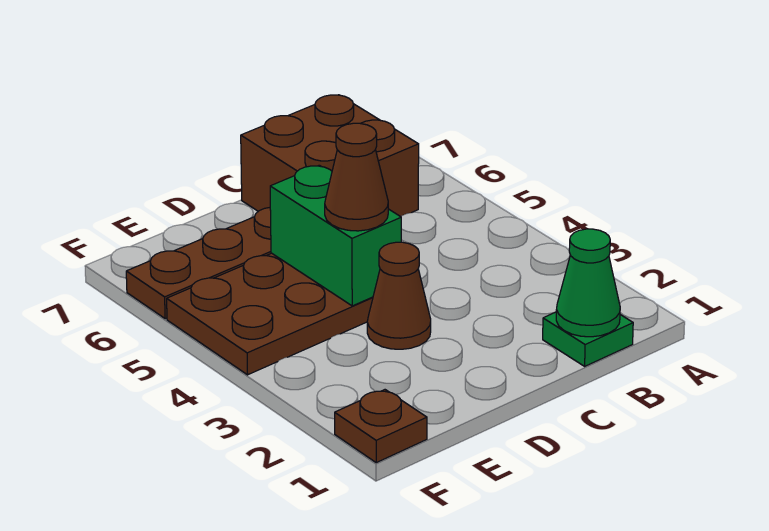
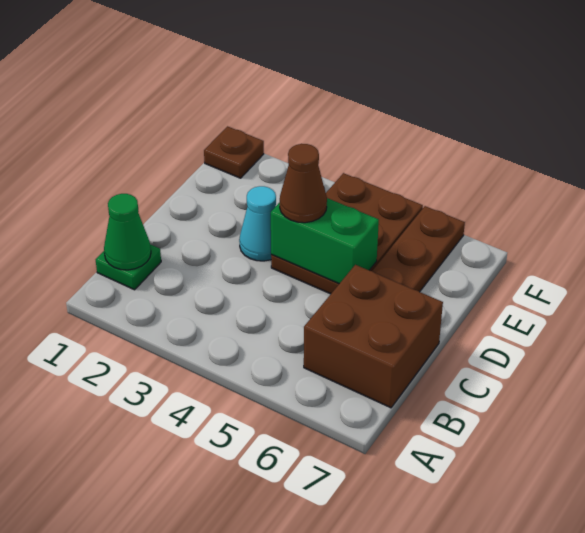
brown 1x1 cone [367,242,431,349] -> cyan 1x1 cone [239,186,276,261]

